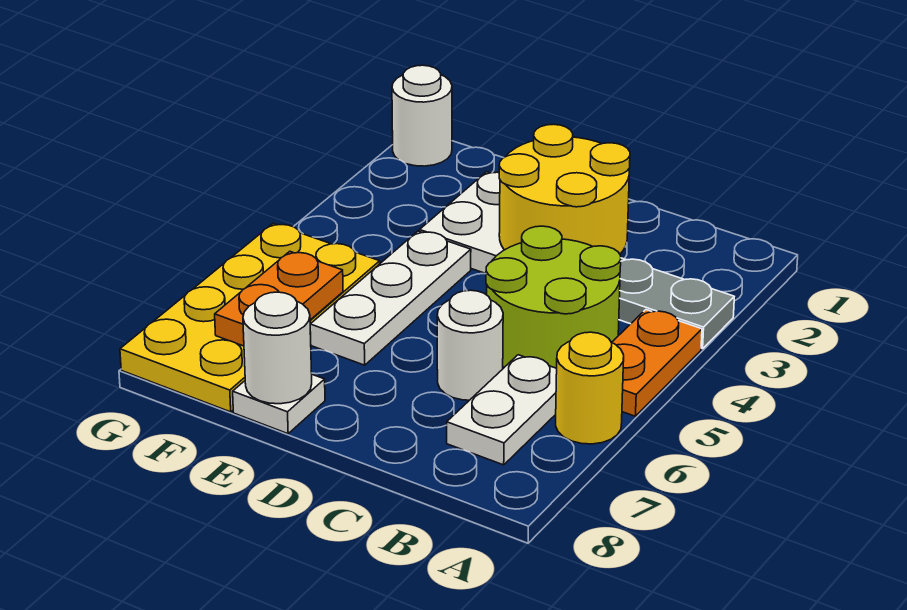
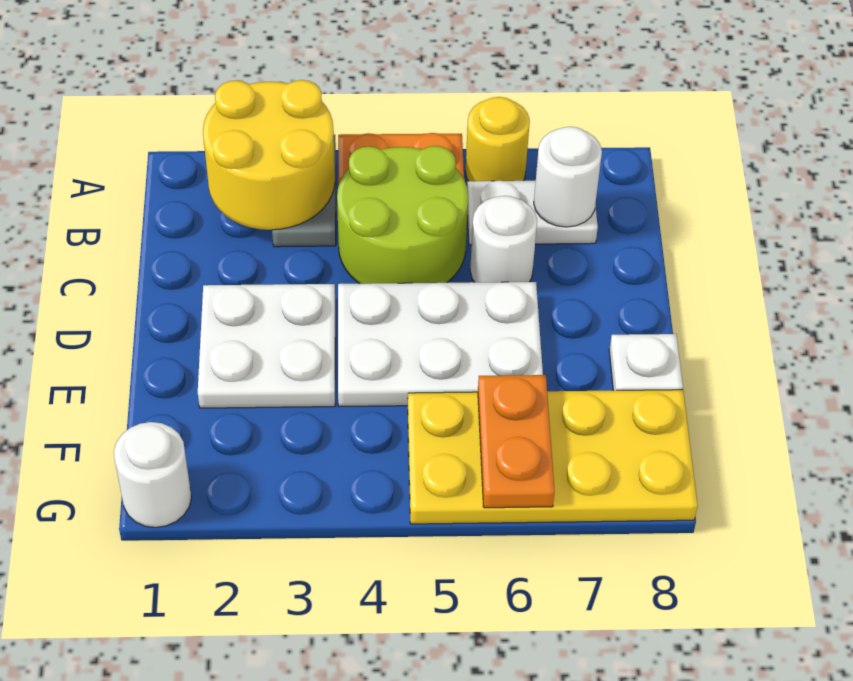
yellow 2x2 round brick [499,124,630,254] -> yellow 2x2 round brick moved to [203,80,335,230]
white 1x3 plate [310,231,471,365] -> white 2x3 plate [338,282,543,407]
white 1x1 round brick [243,292,312,404] -> white 1x1 round brick moved to [534,127,602,227]
orange 1x2 plate [215,251,343,346] -> orange 1x2 plate turned to [478,375,555,508]

